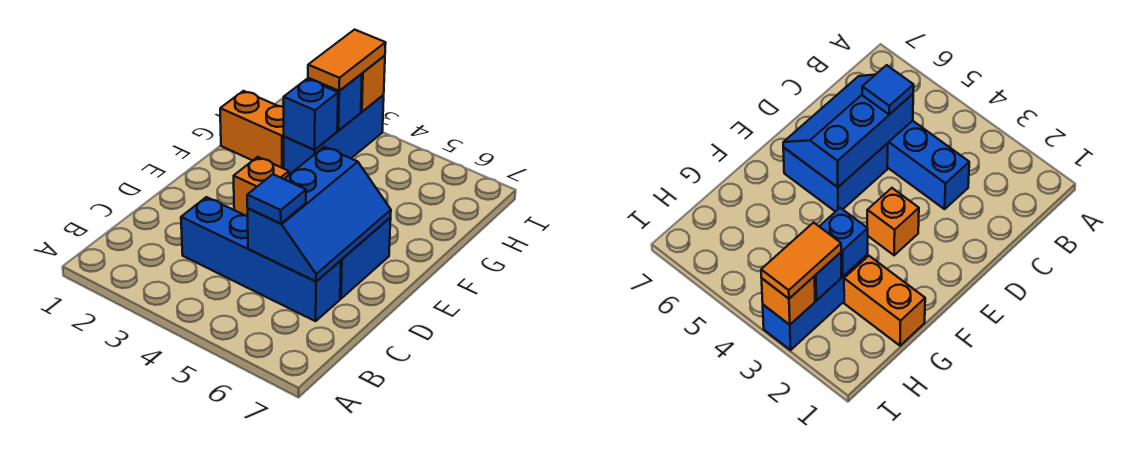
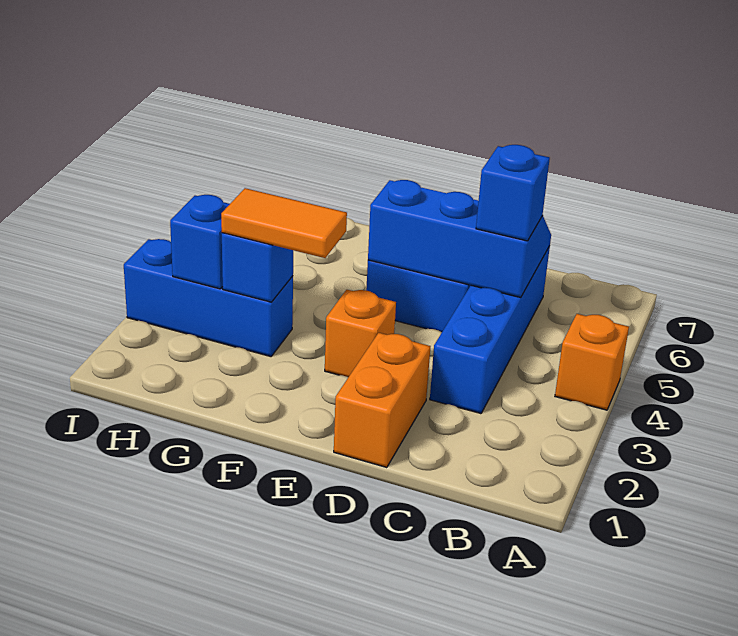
blue 1x1 tile [247,174,306,224] -> blue 1x1 brick [476,145,550,241]
orange 1x2 brick [220,91,284,168] -> orange 1x2 brick moved to [334,333,430,468]
orange 1x2 tile [308,30,386,91] -> orange 1x2 tile moved to [221,188,347,258]
orange 1x1 brick [361,56,385,112] -> orange 1x1 brick moved to [555,314,629,410]

